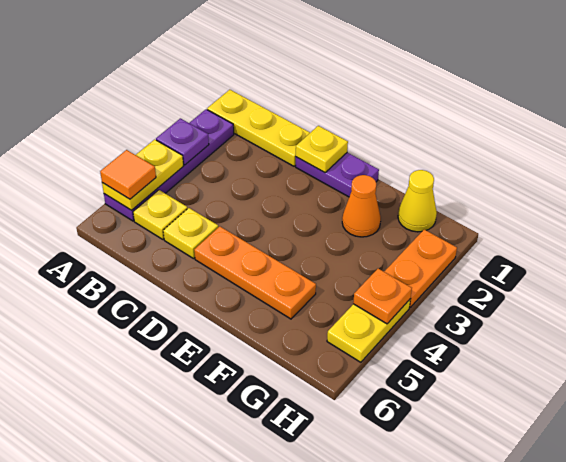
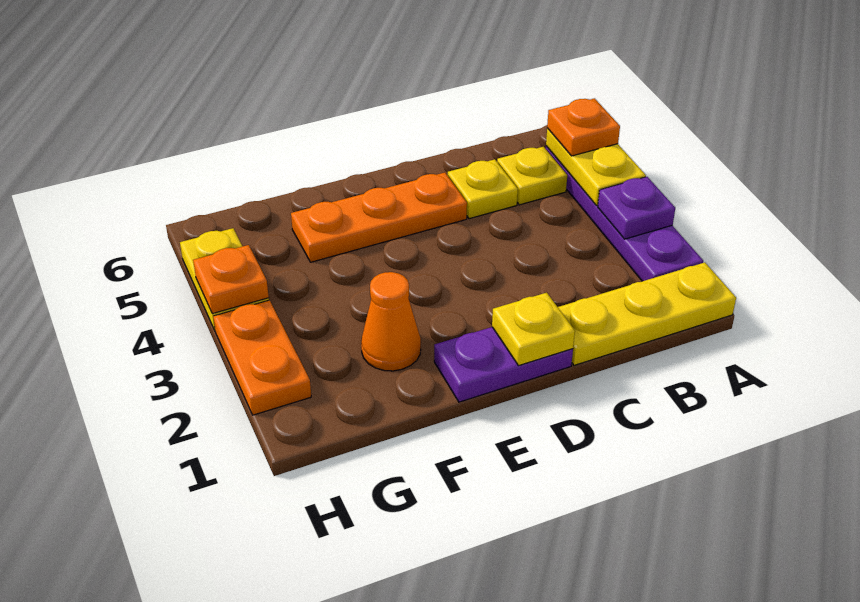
orange 1x1 tile [100,150,156,199] -> orange 1x1 plate [547,98,620,156]
yellow 1x1 cone [398,170,437,232] -> none

